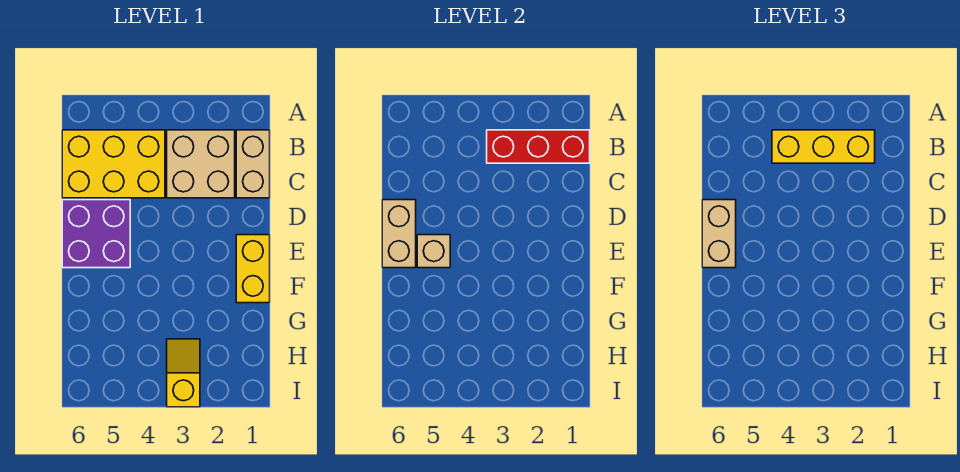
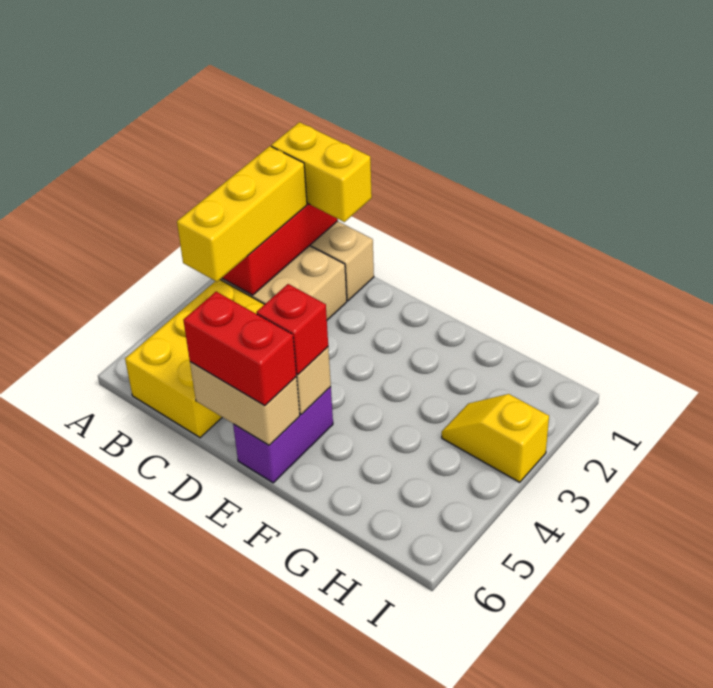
purple 2x2 brick [62,200,130,268] -> purple 1x2 brick [233,387,333,483]
tan 1x2 brick [702,200,736,268] -> red 1x2 brick [183,292,296,406]
yellow 1x2 brick [236,235,270,303] -> yellow 1x2 brick moved to [271,122,372,222]
none -> red 1x1 brick [257,284,328,374]

